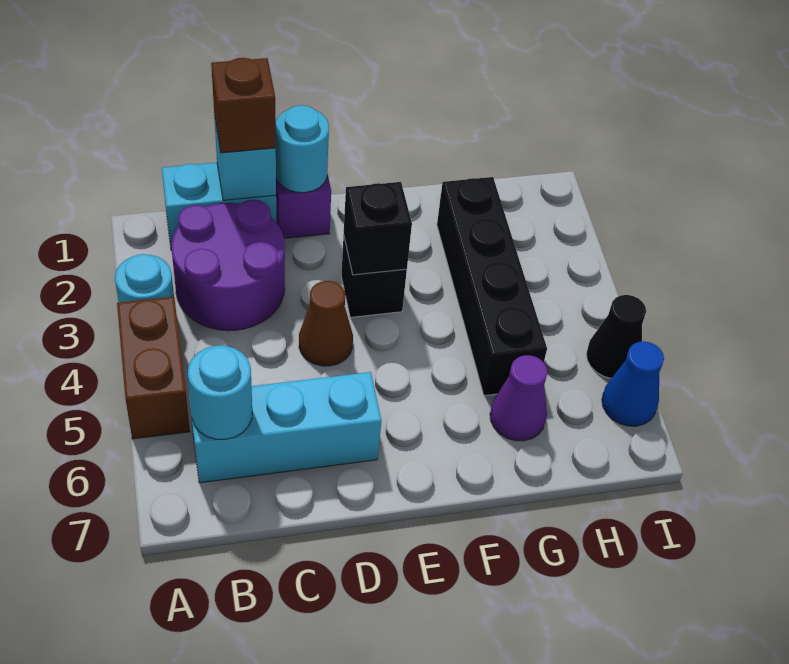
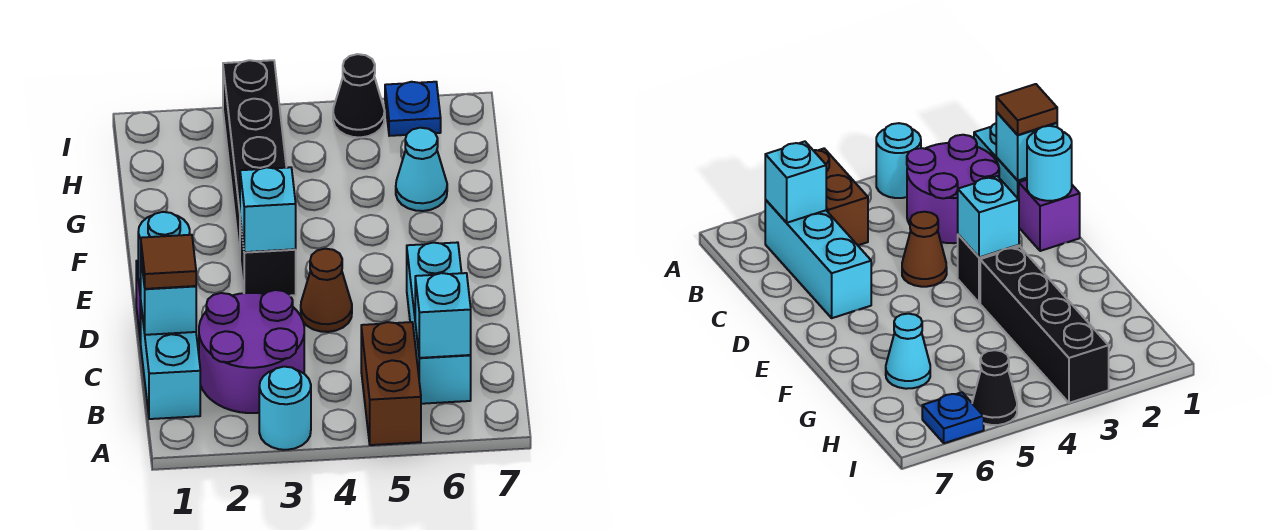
brown 1x2 brick [117,297,190,439] -> brown 1x2 brick turned to [361,322,421,445]
cyan 1x1 round brick [188,346,252,439] -> cyan 1x1 brick [415,273,471,358]
brown 1x1 brick [211,58,276,153] -> brown 1x1 tile [141,235,196,289]
black 1x1 brick [344,182,412,275] -> cyan 1x1 brick [240,167,296,252]
black 1x4 brick [437,177,547,396] -> black 1x4 brick turned to [223,60,286,256]
purple 1x1 cone [490,355,547,441] -> cyan 1x1 cone [396,128,447,211]
blue 1x1 cone [602,341,664,426] -> blue 1x1 plate [385,82,441,136]

